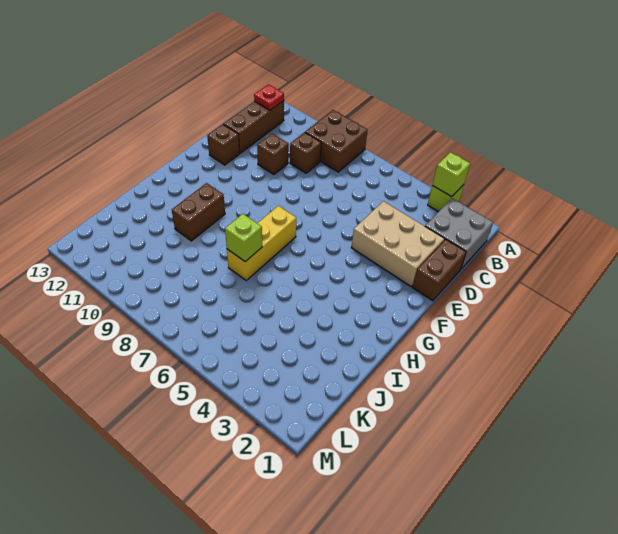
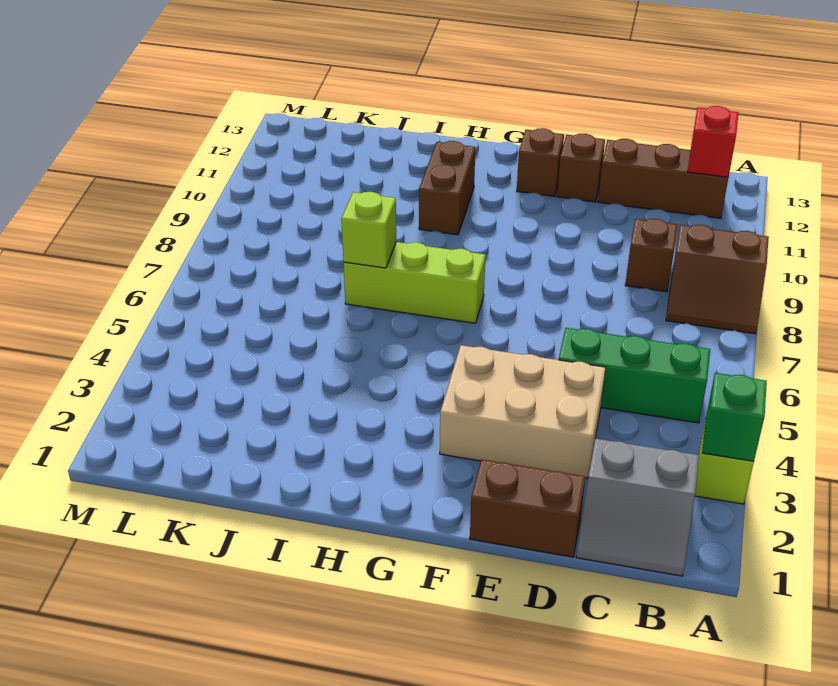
lime 1x1 brick [432,152,470,197] -> green 1x1 brick [702,373,767,461]
brown 2x2 brick [305,110,368,172] -> brown 2x2 slope [666,225,769,334]
grey 2x2 brick [425,198,493,269] -> grey 2x2 slope [576,438,699,576]
none -> green 1x3 brick [559,328,710,423]
red 1x1 plate [254,84,284,110] -> red 1x1 brick [688,106,739,177]
tan 2x3 brick [351,201,445,287] -> tan 2x3 brick turned to [440,345,606,478]
brown 1x1 brick [257,134,289,175] -> brown 1x1 brick moved to [517,128,564,197]
yellow 1x3 brick [227,206,296,280] -> lime 1x3 brick [344,242,485,323]
brown 1x2 brick [172,183,225,241] -> brown 1x2 brick turned to [419,141,475,235]

